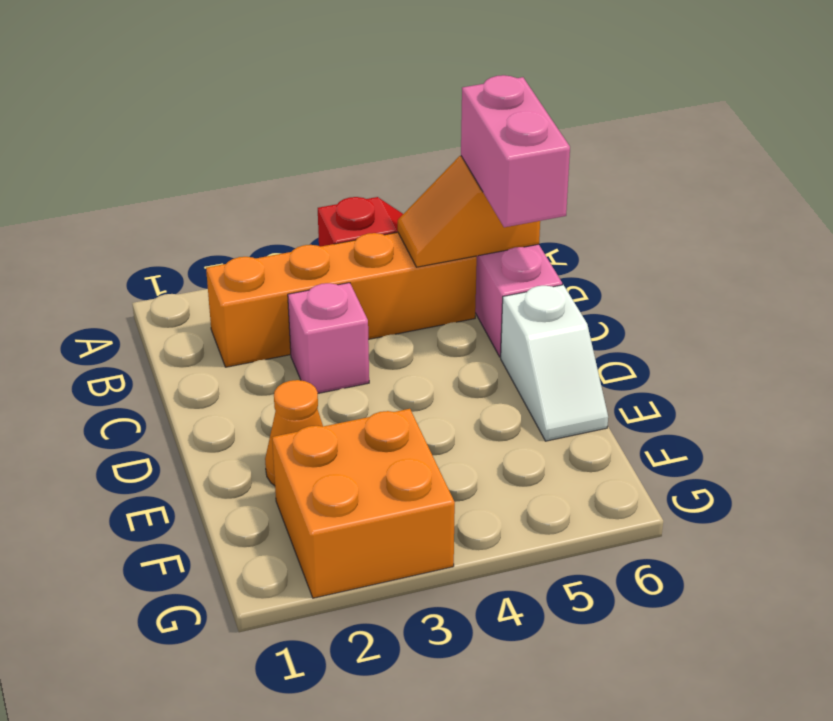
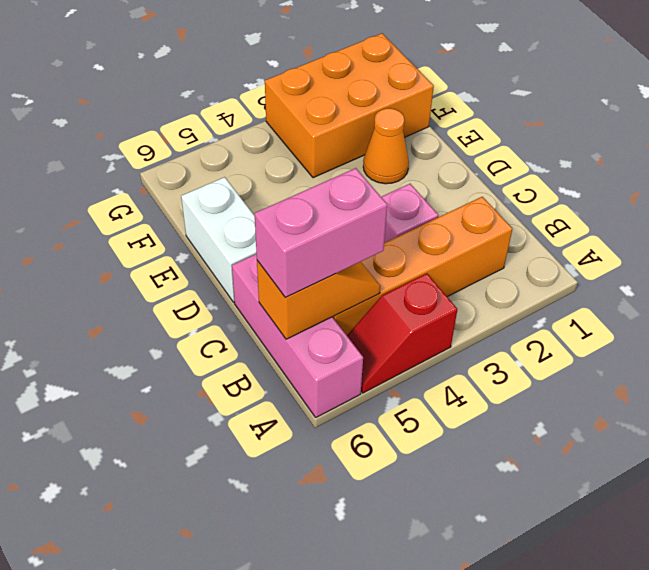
pink 1x2 brick [461,75,570,227] -> pink 1x2 brick turned to [255,168,387,298]
white 1x2 slope [501,285,608,441] -> white 1x2 brick [181,177,257,302]
orange 2x2 brick [272,409,455,598] -> orange 2x3 brick [265,34,434,178]

